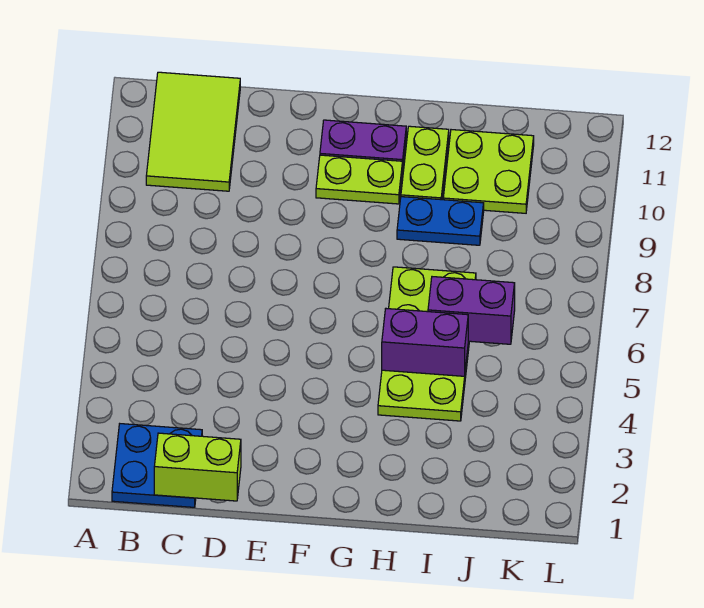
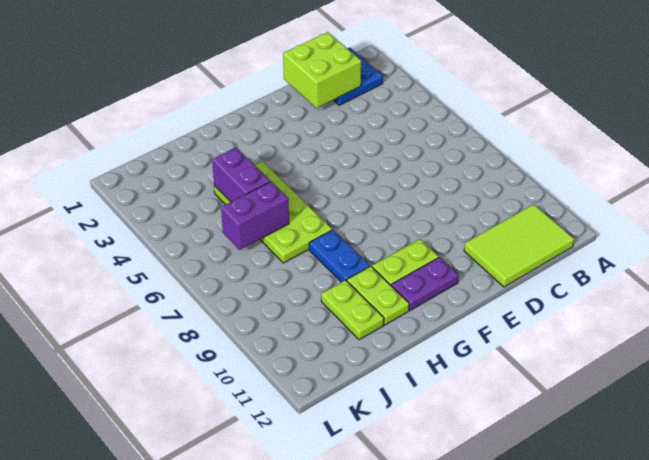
lime 2x3 tile [146,72,240,191] -> lime 2x3 tile turned to [464,204,574,287]
lime 1x2 brick [154,433,241,501] -> lime 2x2 brick [283,32,361,108]
purple 1x2 brick [382,309,468,376] -> purple 1x2 brick turned to [212,148,270,202]
blue 1x2 plate [397,197,484,245] -> blue 1x2 plate turned to [309,230,370,282]
lime 2x2 plate [443,130,534,213] -> lime 1x2 plate [321,280,384,340]

